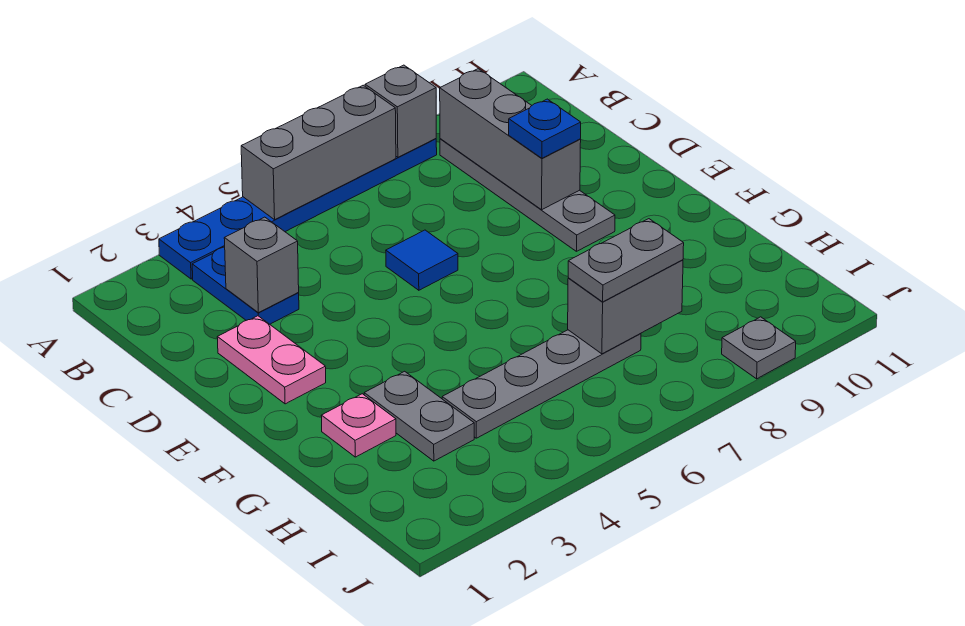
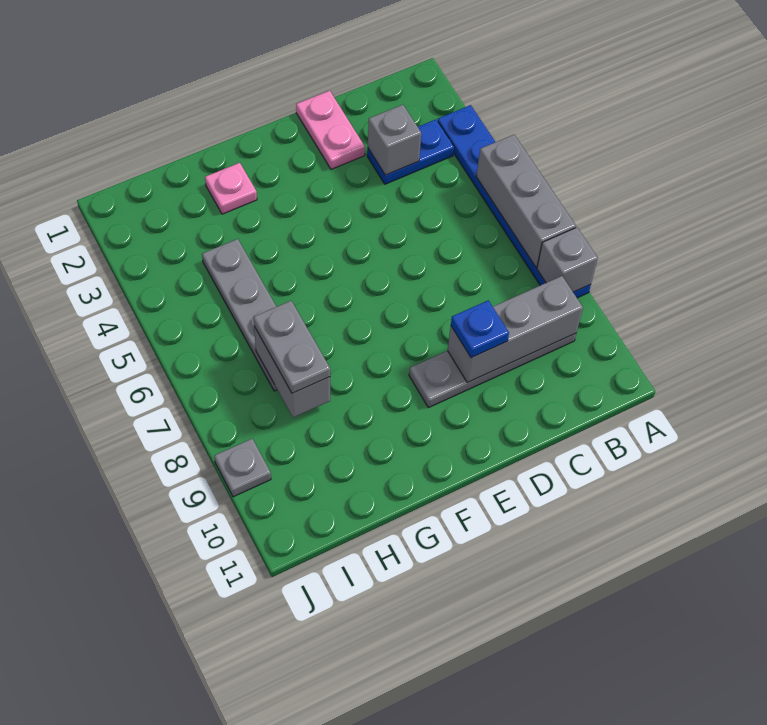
pink 1x2 plate [217,316,326,404] -> pink 1x2 plate turned to [296,91,365,169]
blue 1x1 tile [386,230,458,290] -> none
grey 1x2 plate [364,371,474,461] -> none

